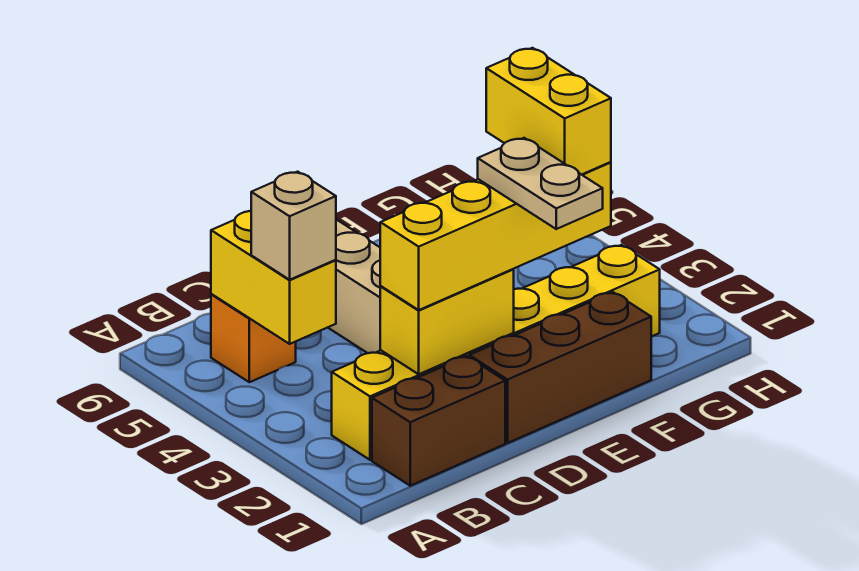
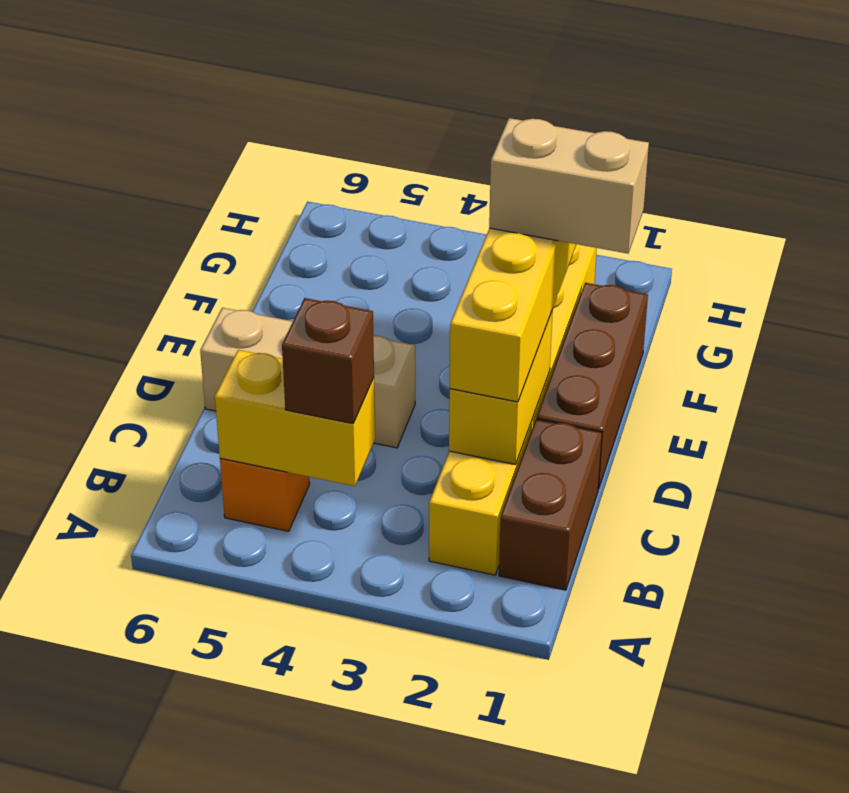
tan 1x1 brick [251,172,336,280] -> brown 1x1 brick [282,298,374,423]
tan 1x2 plate [478,138,603,229] -> tan 1x2 brick [489,118,649,254]
yellow 1x2 brick [486,48,611,175] -> none

